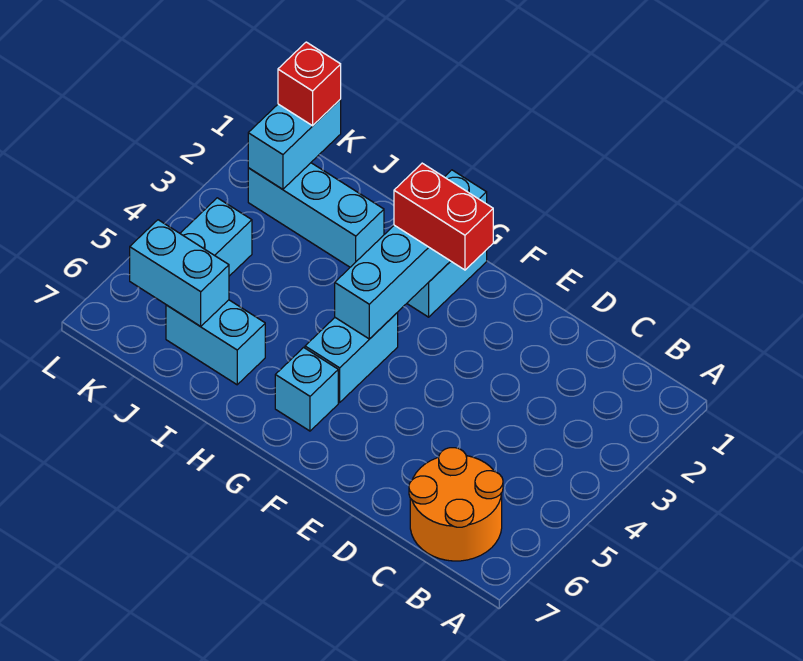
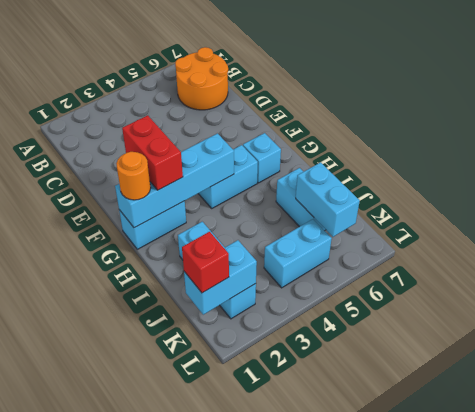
none -> orange 1x1 round brick [116,152,151,200]

